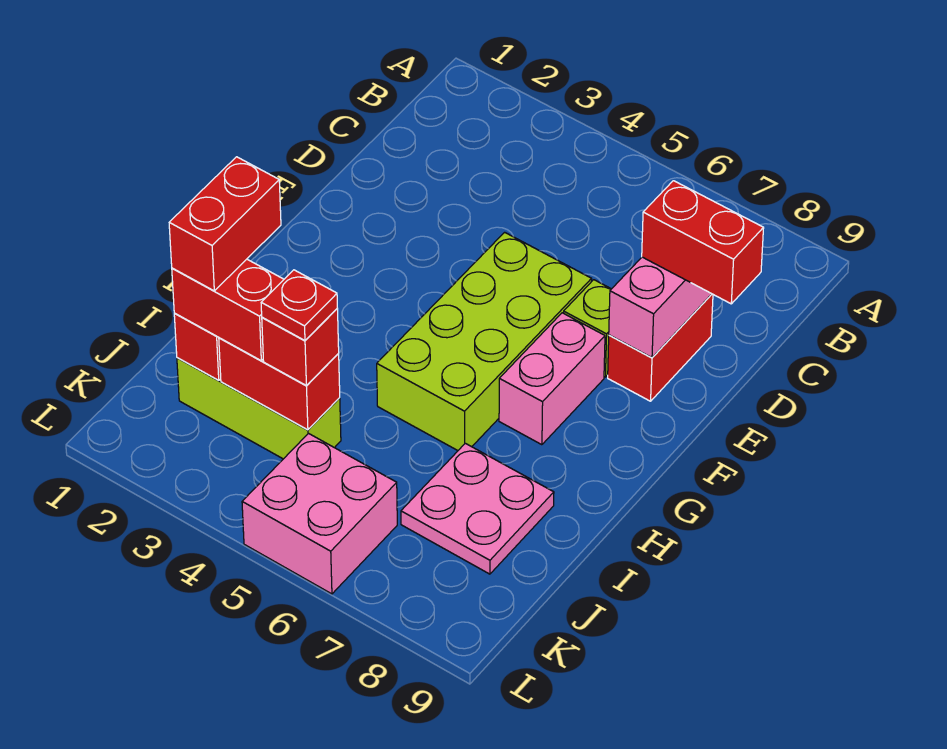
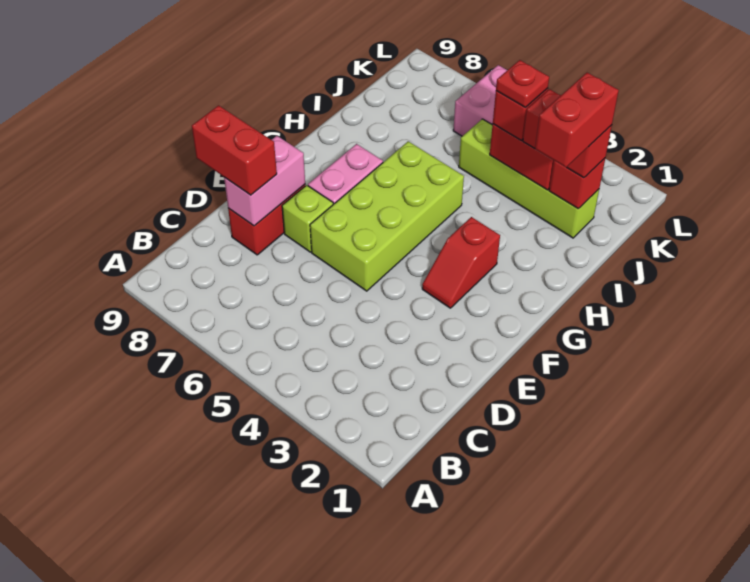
none -> red 1x2 slope [422,217,500,308]
pink 2x2 plate [401,443,554,574] -> none
lime 1x3 brick [177,358,341,459] -> lime 1x4 brick [459,119,599,238]

